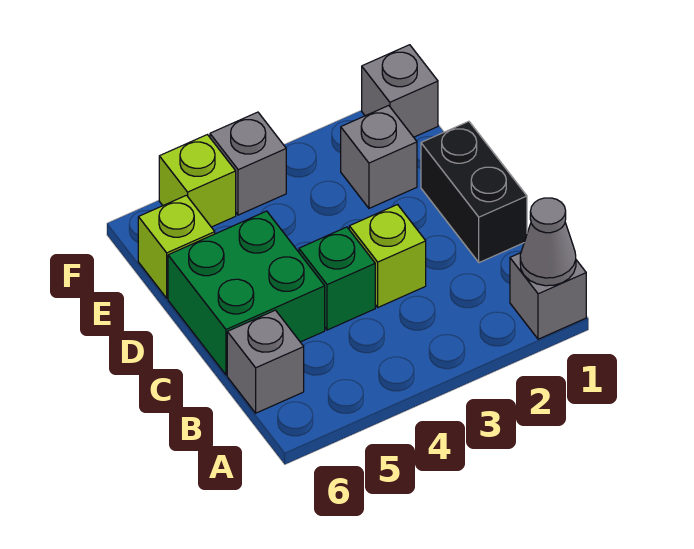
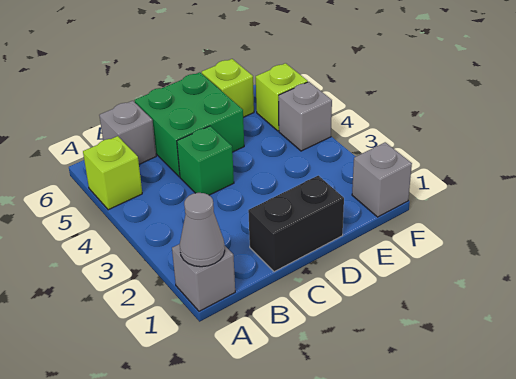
lime 1x1 brick [349,205,426,307] -> lime 1x1 brick moved to [83,136,142,210]
grey 1x1 brick [341,106,417,208] -> none

